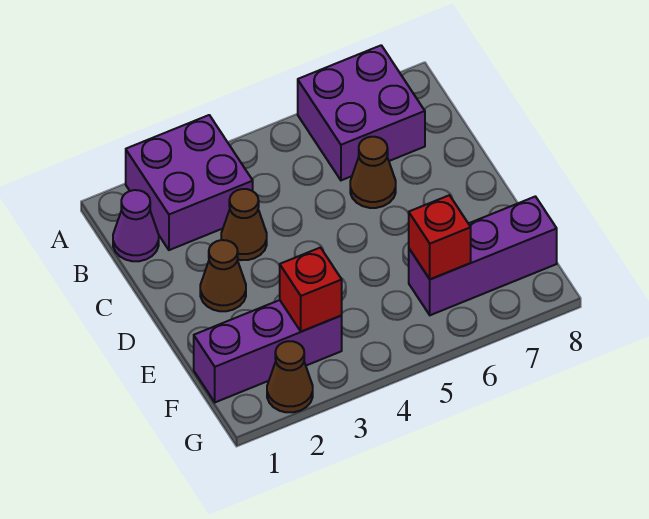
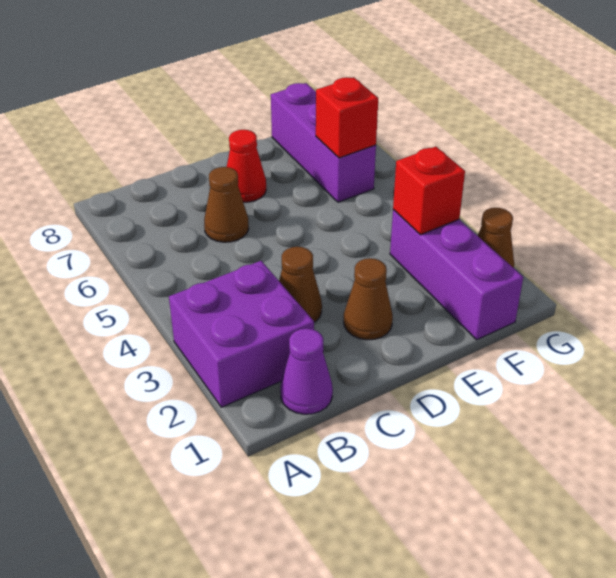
purple 2x2 brick [298,45,425,180] -> none
none -> red 1x1 cone [227,130,266,202]

